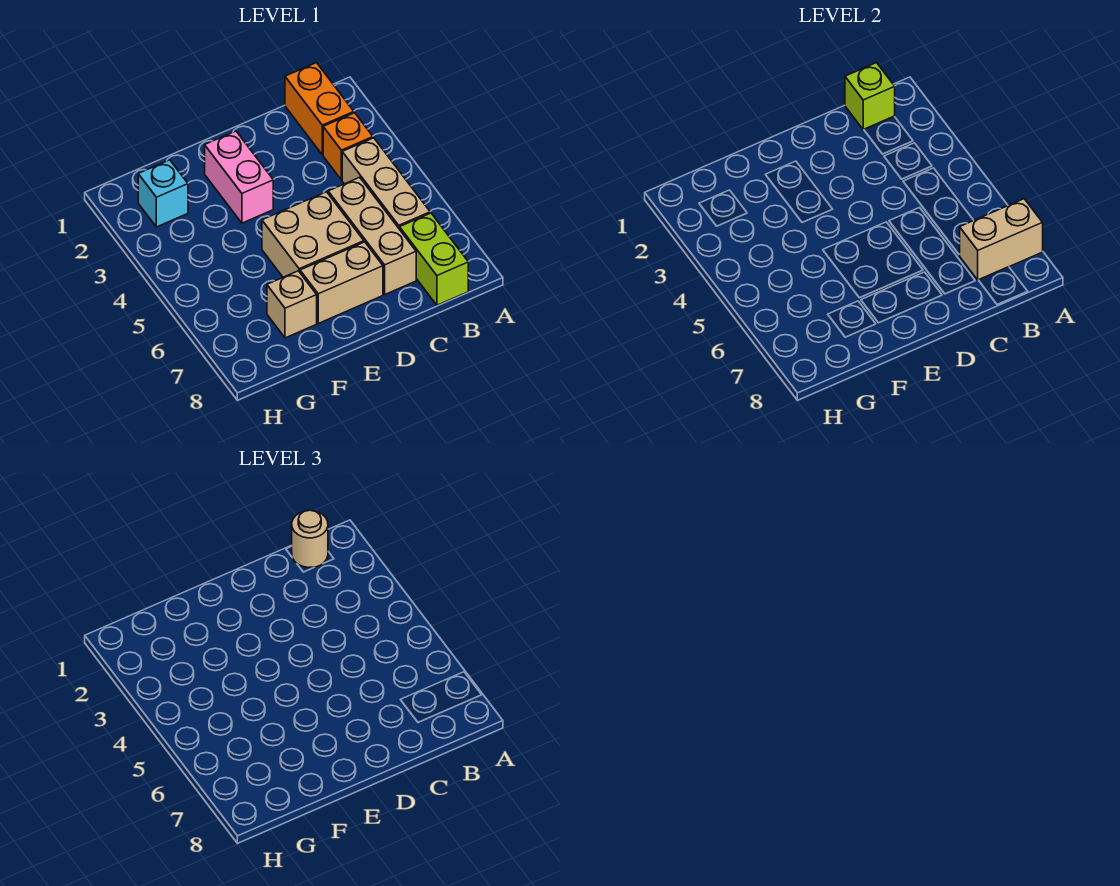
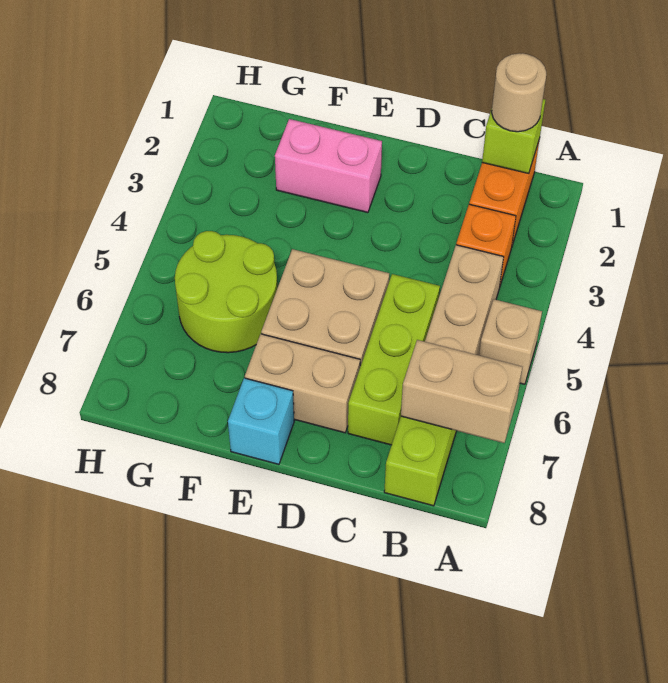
tan 1x3 brick [328,177,416,294] -> lime 1x3 brick [348,274,440,445]
pink 1x2 brick [205,131,273,223] -> pink 1x2 brick turned to [275,119,382,213]
none -> lime 2x2 round brick [175,231,277,353]
tan 1x1 brick [267,271,317,338] -> tan 1x1 brick moved to [479,299,542,384]
cyan 1x1 brick [138,160,188,227] -> cyan 1x1 brick moved to [228,378,294,464]

